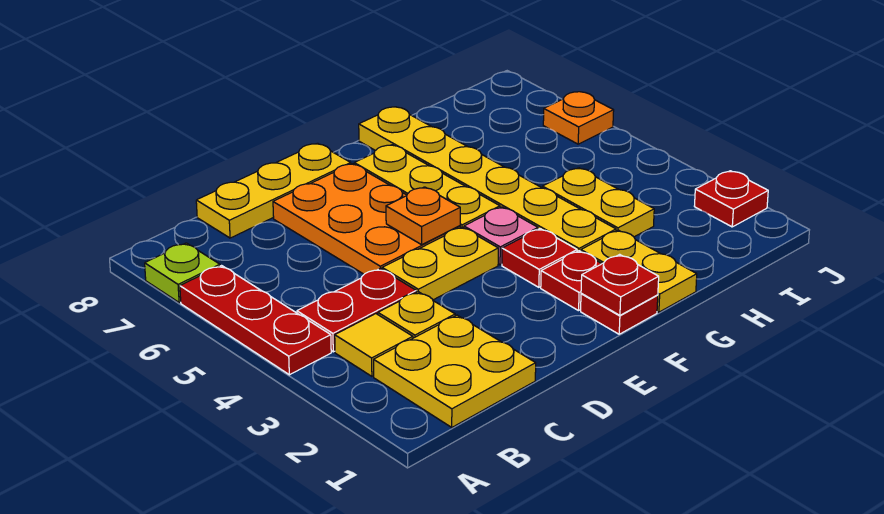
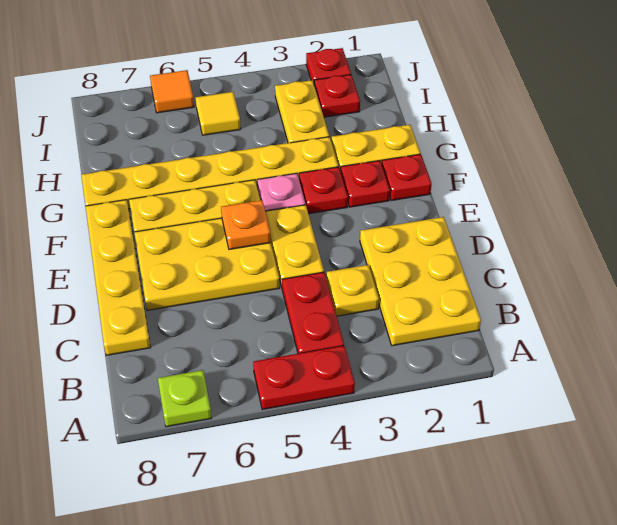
red 1x3 plate [180,266,331,375] -> red 1x2 plate [253,346,355,410]
yellow 2x2 plate [374,315,536,427] -> yellow 2x3 plate [360,217,481,346]
yellow 1x1 tile [335,314,413,376] -> yellow 1x1 tile moved to [195,92,241,135]
yellow 1x3 plate [196,143,351,238] -> yellow 1x4 plate [86,200,151,355]
orange 2x3 plate [273,164,460,274] -> yellow 2x3 plate [134,218,280,310]
red 1x1 plate [581,254,659,315] -> red 1x1 plate moved to [314,75,360,117]
yellow 1x2 plate [542,168,654,237] -> yellow 1x2 plate turned to [275,80,329,143]
orange 1x1 plate [543,92,614,144] -> orange 1x1 tile [150,70,194,113]

